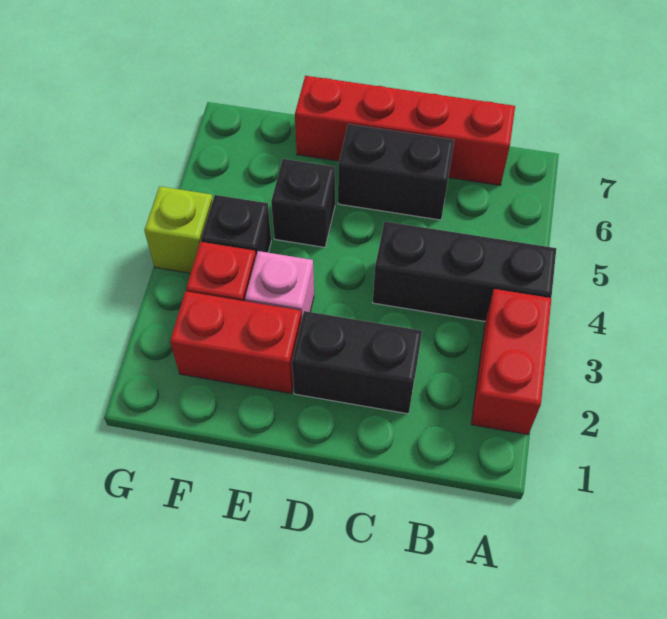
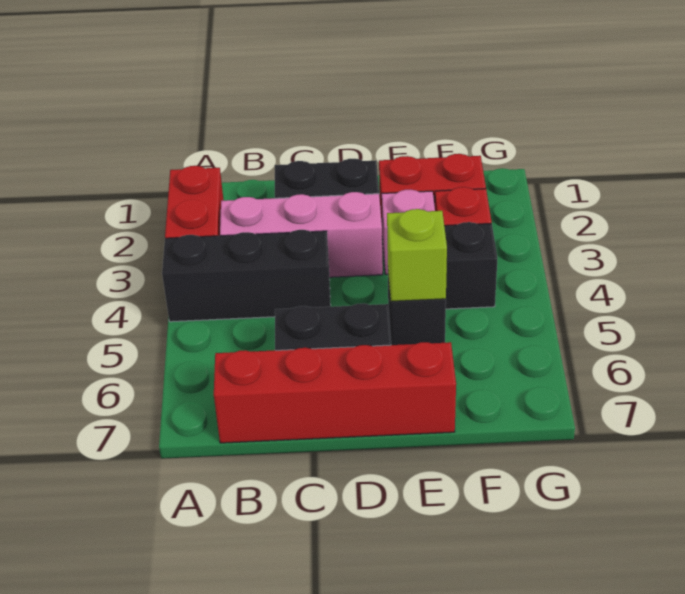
none -> pink 1x3 brick [220,192,383,277]
lime 1x1 brick [144,186,213,273] -> lime 1x1 brick moved to [387,209,447,301]

